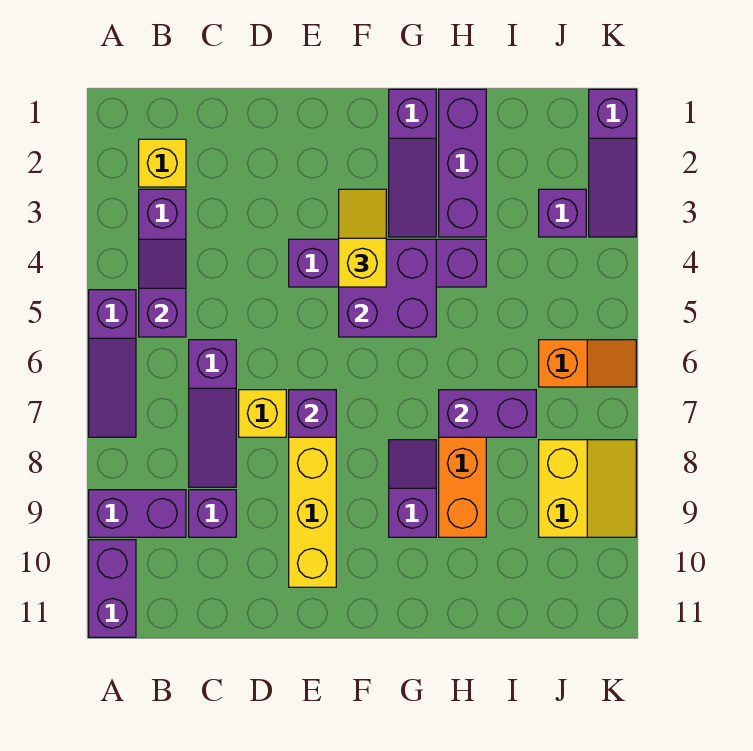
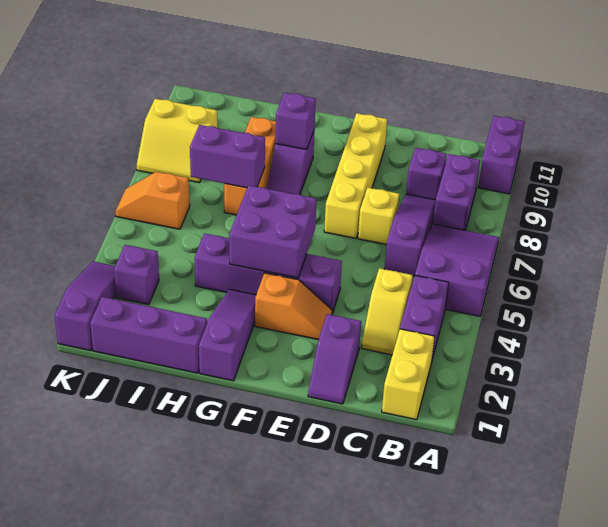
purple 1x3 slope [89,290,136,437] -> purple 2x3 slope [415,224,499,316]
purple 1x2 brick [89,490,186,537] -> purple 1x2 brick turned to [433,154,480,230]
yellow 1x1 brick [139,139,186,187] -> yellow 1x2 brick [382,329,435,420]
purple 1x2 slope [139,239,186,337] -> purple 1x2 slope moved to [308,314,361,404]
none -> orange 1x2 slope [255,273,332,340]
purple 1x1 brick [289,390,336,437] -> purple 1x1 brick moved to [275,93,316,150]
yellow 1x2 slope [339,189,386,287] -> yellow 1x2 slope moved to [361,268,413,355]
purple 1x3 brick [439,89,486,237] -> purple 1x3 brick turned to [90,297,207,373]
yellow 2x2 slope [539,440,636,537] -> yellow 2x2 slope turned to [137,99,218,183]

